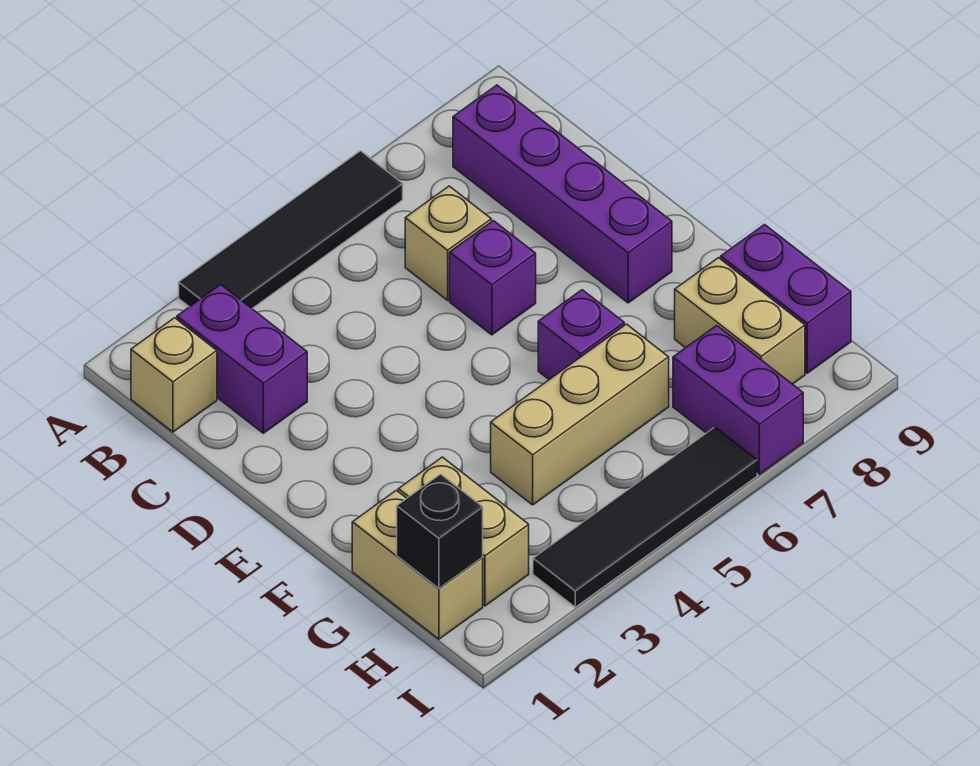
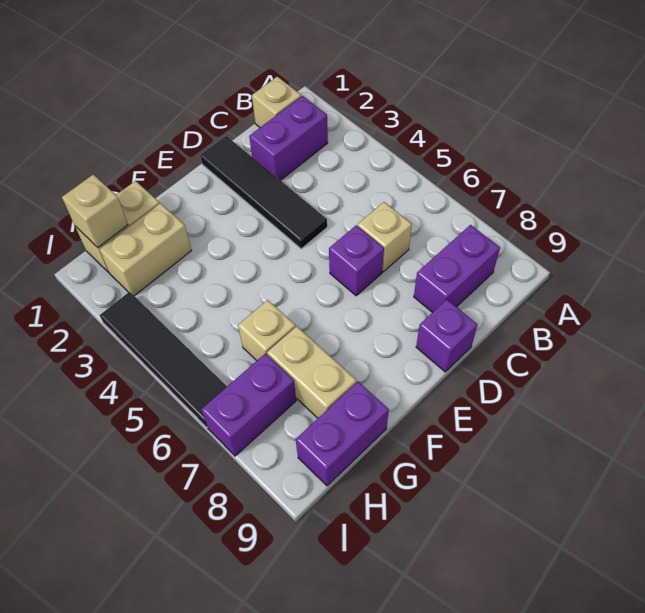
black 1x4 tile [179,151,403,308] -> black 1x4 tile moved to [200,136,327,249]
purple 1x4 brick [453,85,672,303] -> purple 1x2 brick [414,225,500,313]
purple 1x1 brick [538,290,624,380] -> purple 1x1 brick moved to [416,300,477,372]
tan 1x3 brick [491,324,669,505] -> tan 1x1 brick [238,300,296,361]
tan 1x2 brick [675,258,805,384] -> tan 1x2 brick turned to [267,326,357,418]
black 1x1 brick [397,474,483,588] -> tan 1x1 brick [62,174,128,247]

